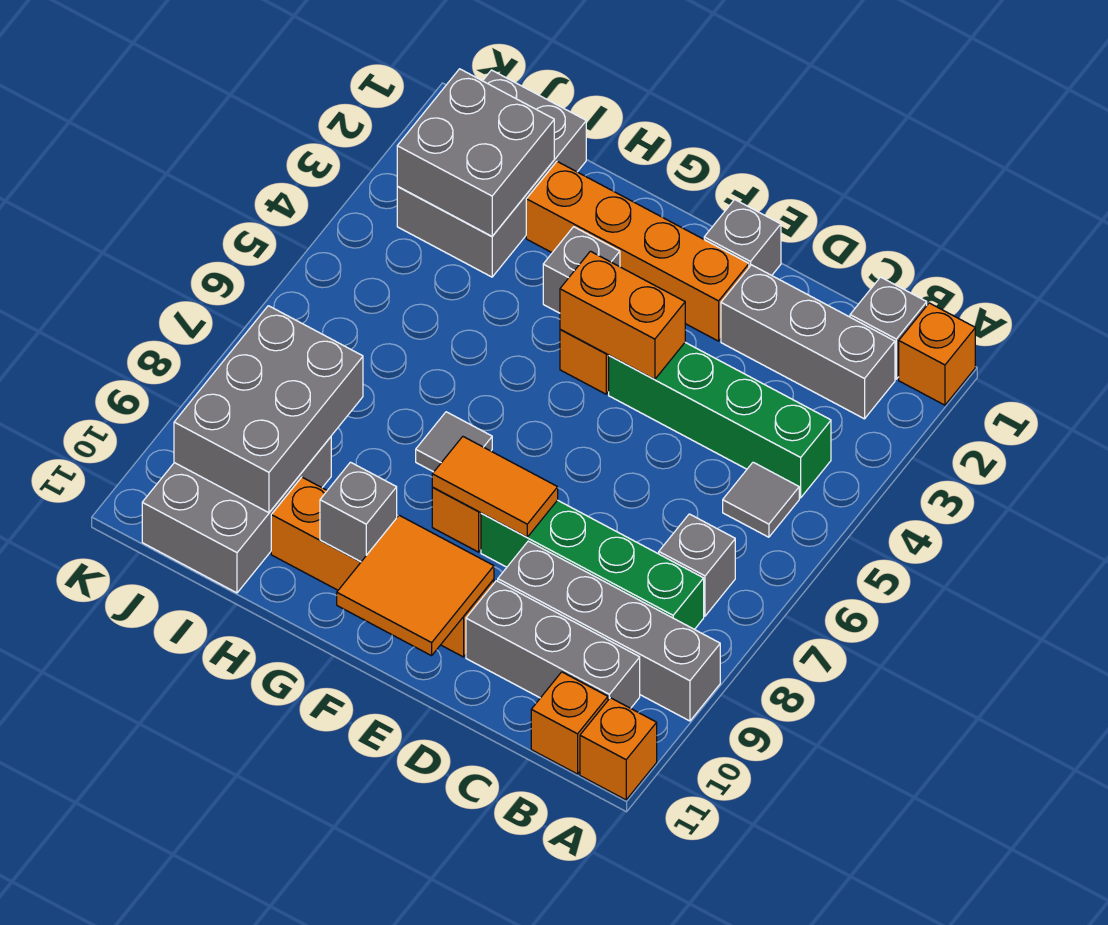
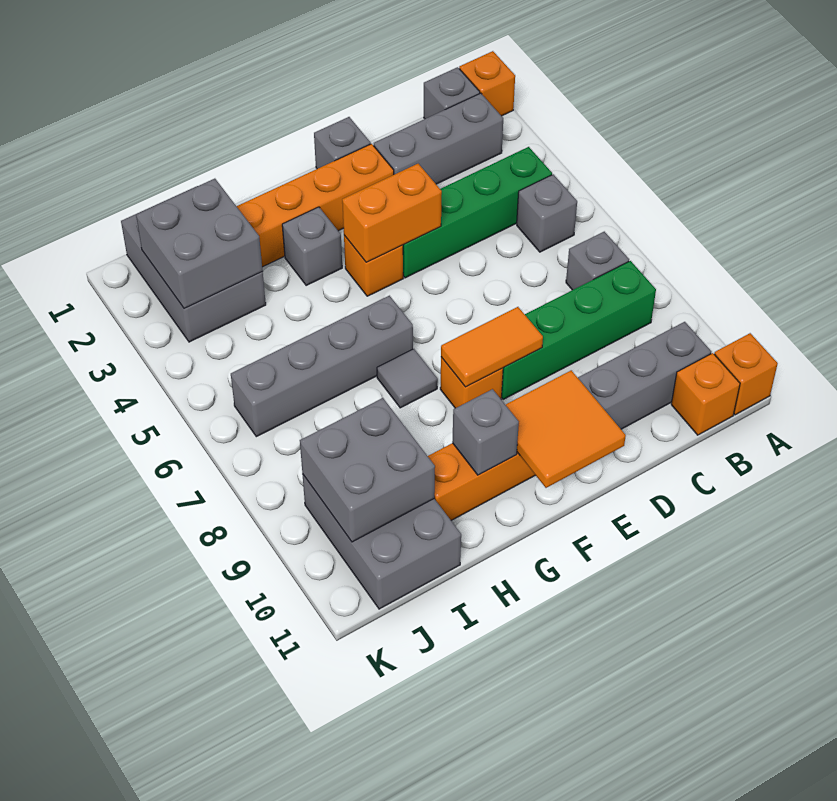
grey 1x4 brick [498,541,720,721] -> grey 1x4 brick moved to [231,296,413,437]
grey 1x1 tile [723,462,799,537] -> grey 1x1 brick [517,174,577,252]
grey 2x3 brick [174,306,363,513] -> grey 2x2 brick [300,398,435,542]

